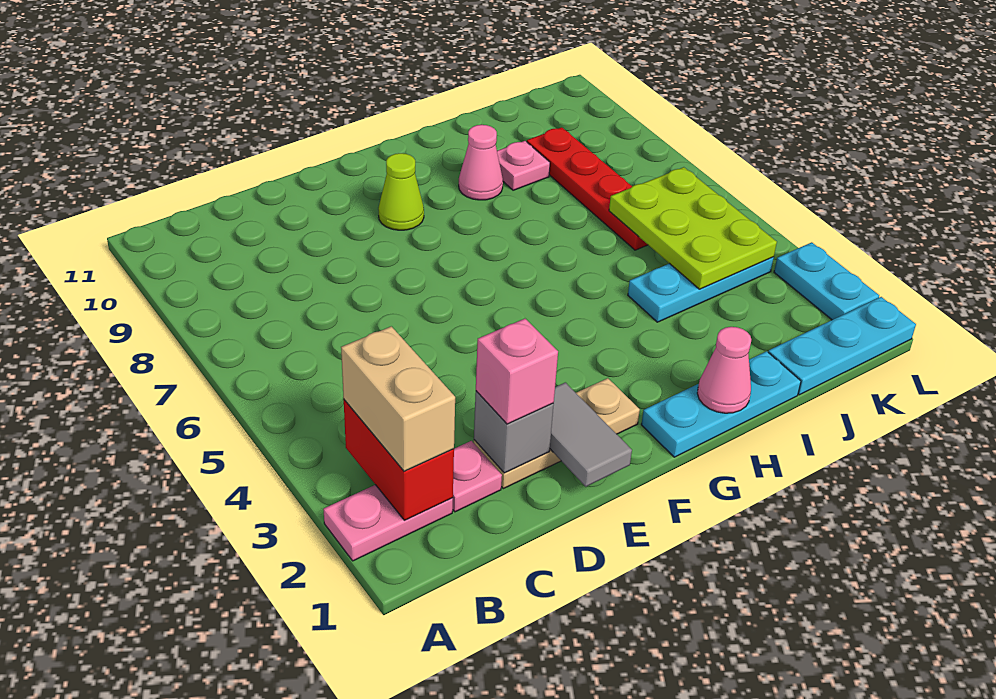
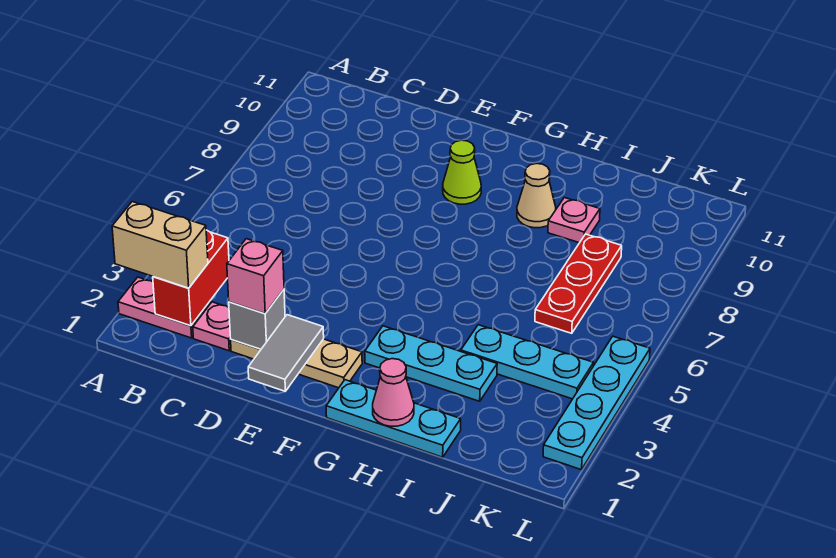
tan 1x2 brick [341,326,455,471] -> tan 1x2 brick turned to [112,202,208,288]
pink 1x1 cone [459,125,503,200] -> tan 1x1 cone [517,163,556,228]
cyan 1x3 plate [768,297,916,395] -> cyan 1x3 plate moved to [365,326,497,401]
lime 2x3 plate [609,167,777,289] -> none
red 1x4 plate [527,127,648,250] -> red 1x3 plate [535,234,622,333]
cyan 1x2 plate [774,242,879,320] -> cyan 1x4 plate [543,336,650,470]

